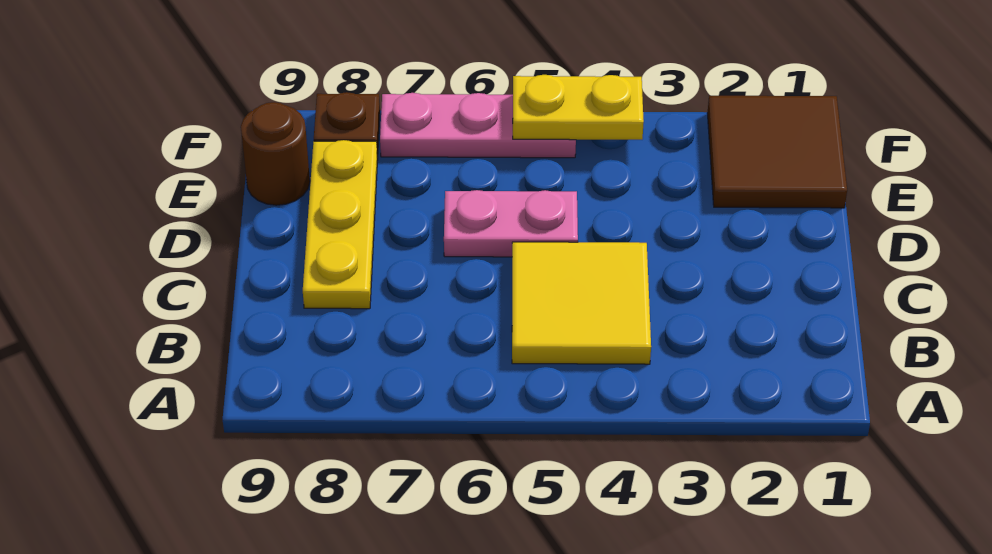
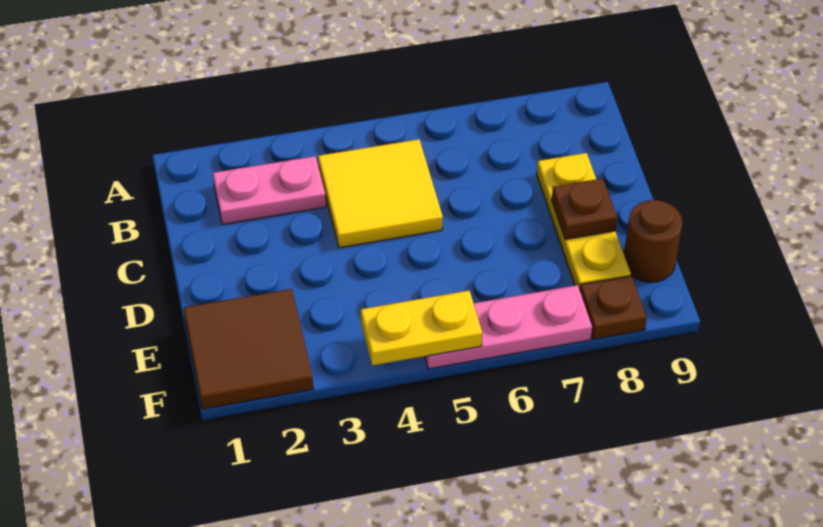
pink 1x2 plate [444,190,578,257] -> pink 1x2 plate moved to [213,156,326,224]
none -> brown 1x1 plate [552,178,617,240]

